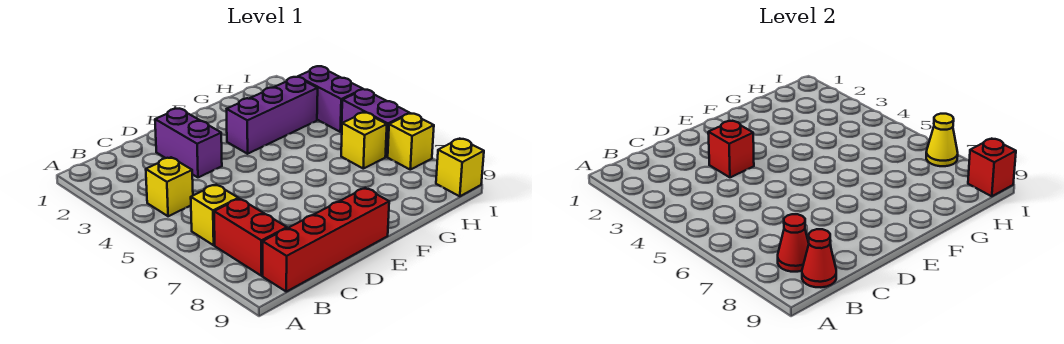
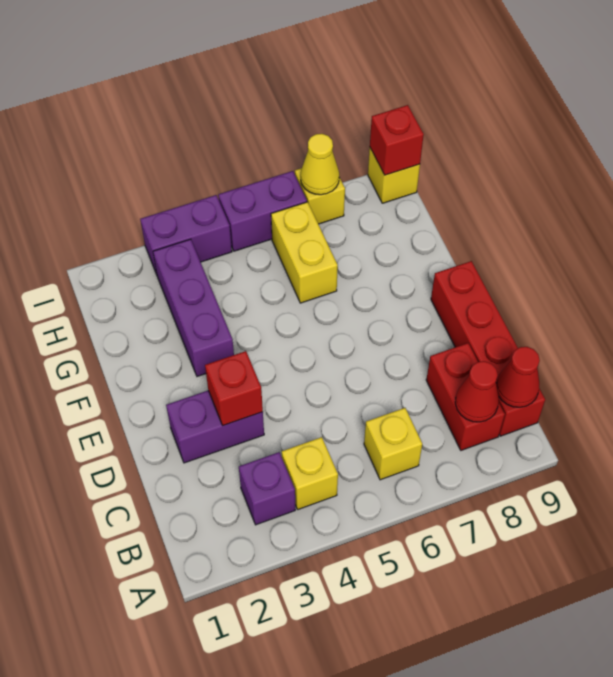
none -> purple 1x1 brick [239,452,295,525]
red 1x2 brick [214,199,287,276] -> red 1x2 brick turned to [426,343,505,450]
yellow 1x1 brick [341,113,387,169] -> yellow 1x2 brick [271,202,338,303]

